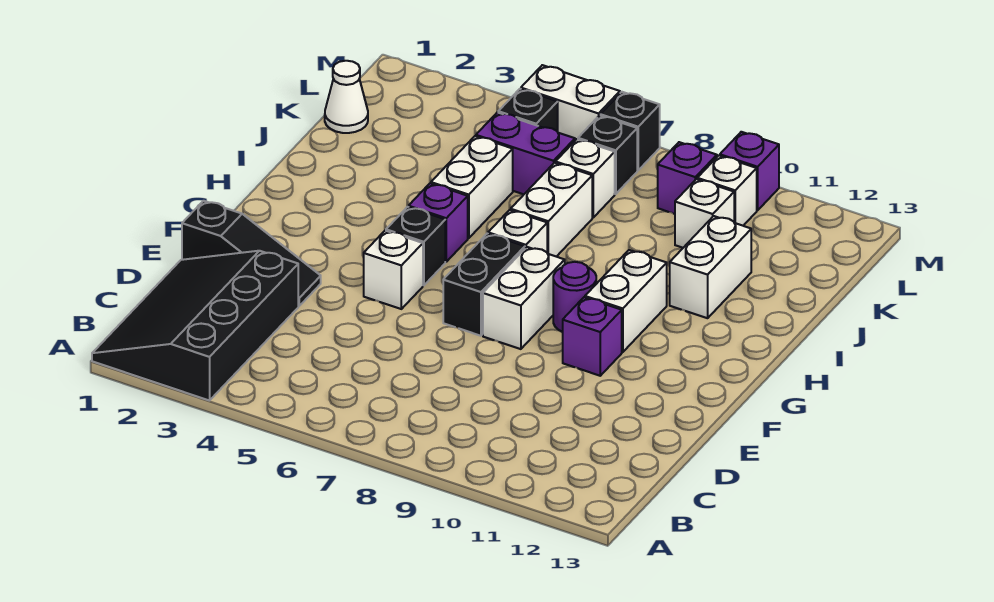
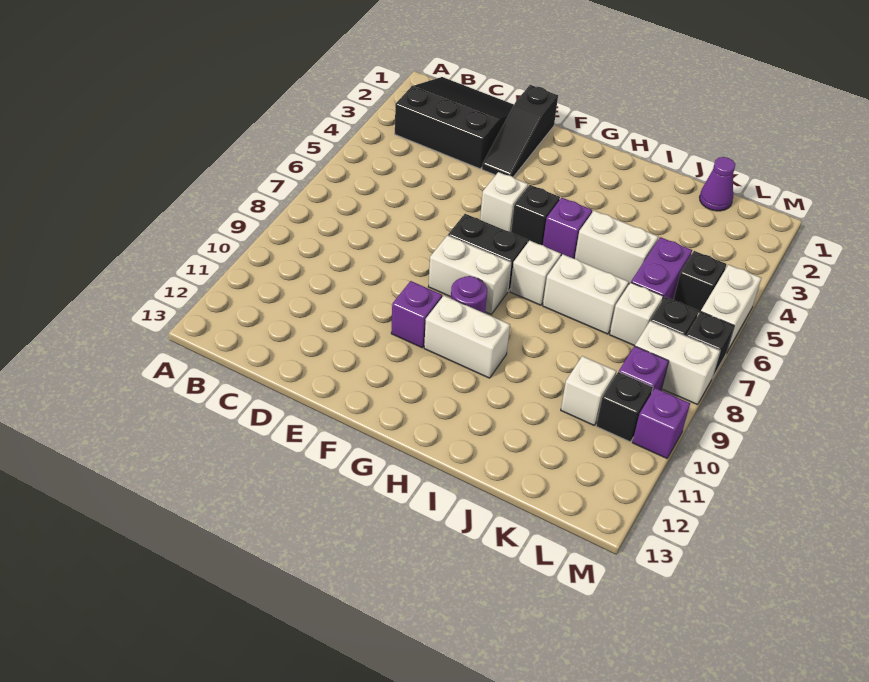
black 3x4 slope [92,251,298,401] -> black 3x3 slope [395,77,514,169]
white 1x2 brick [670,216,751,318] -> white 1x2 brick moved to [635,321,720,405]
white 1x1 cone [325,61,368,133] -> purple 1x1 cone [699,157,735,211]
white 1x1 brick [697,156,757,226] -> black 1x1 brick [596,372,653,442]

